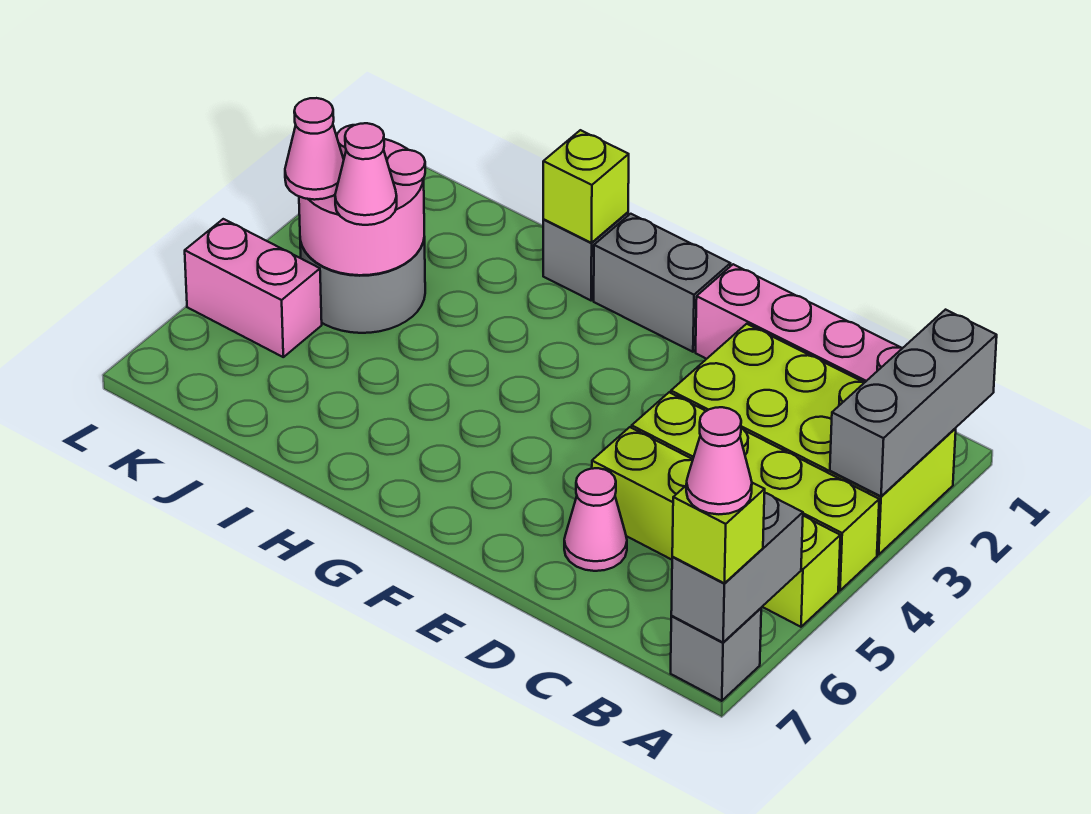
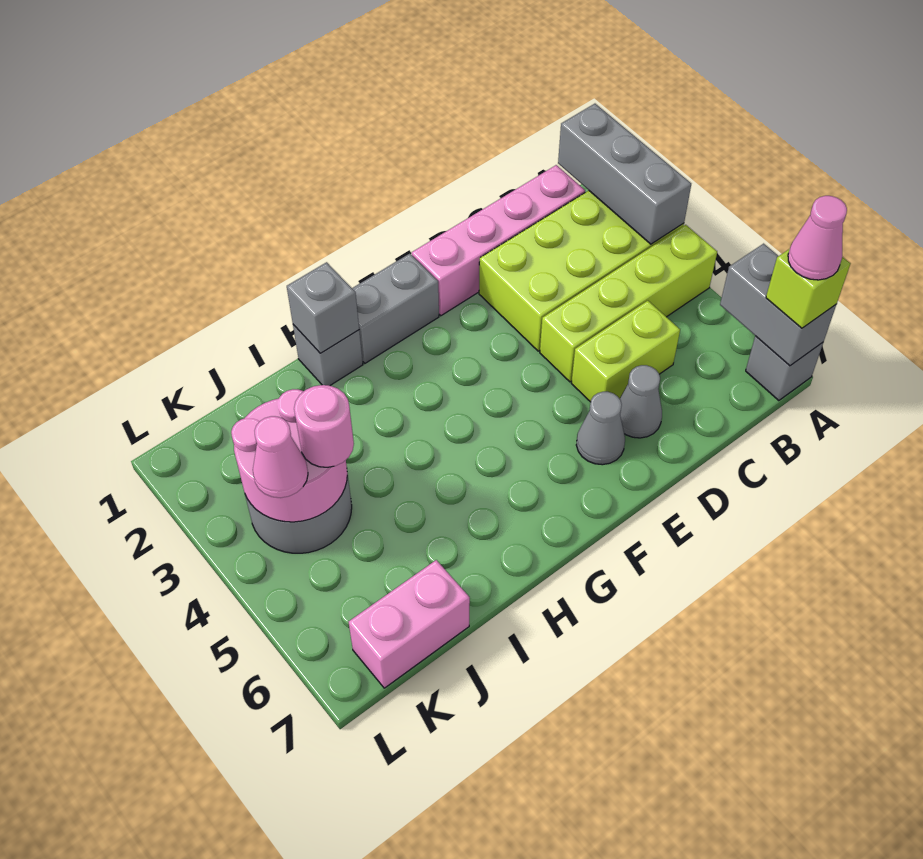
lime 1x4 brick [592,427,840,627] -> lime 1x2 brick [571,301,680,402]
pink 1x1 cone [564,468,627,571] -> grey 1x1 cone [620,365,662,438]
none -> grey 1x1 cone [576,392,625,465]
lime 1x1 brick [543,130,629,243] -> grey 1x1 brick [287,262,359,353]
pink 1x1 cone [335,123,397,225] -> pink 1x1 round brick [294,385,354,467]
pink 1x2 brick [185,219,322,357] -> pink 1x2 brick moved to [349,560,470,688]

